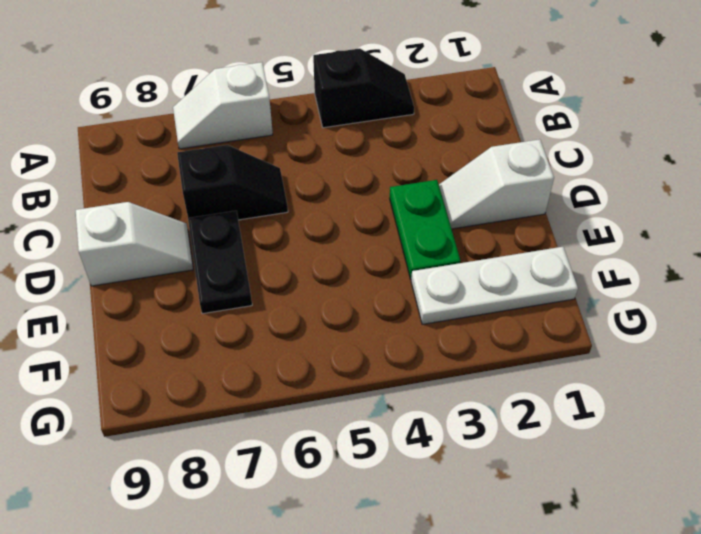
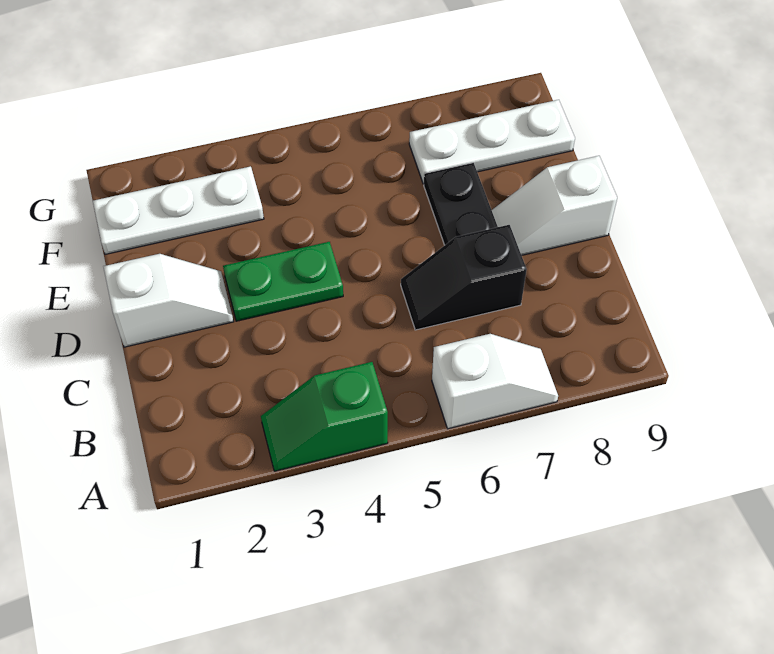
black 1x2 slope [313,48,414,128] -> green 1x2 slope [261,362,388,471]
green 1x2 plate [390,180,461,279] -> green 1x2 plate turned to [223,242,343,321]
none -> white 1x3 plate [409,100,575,184]

